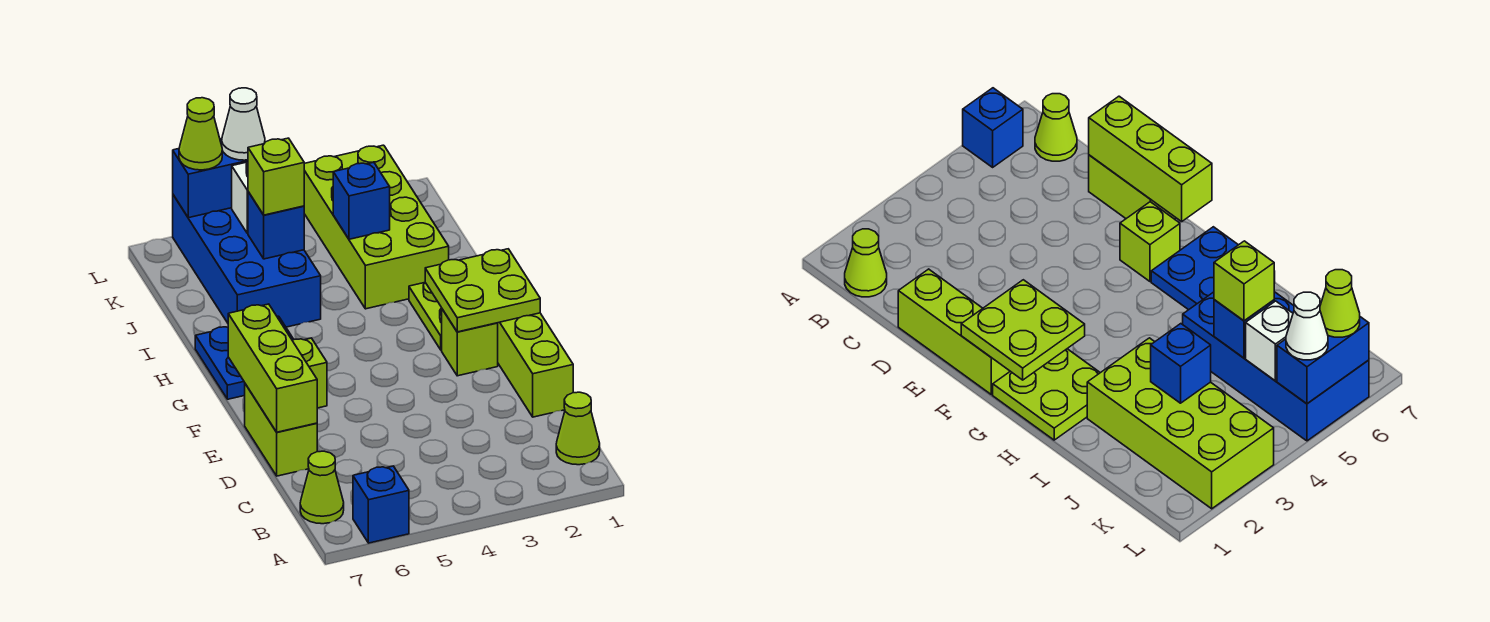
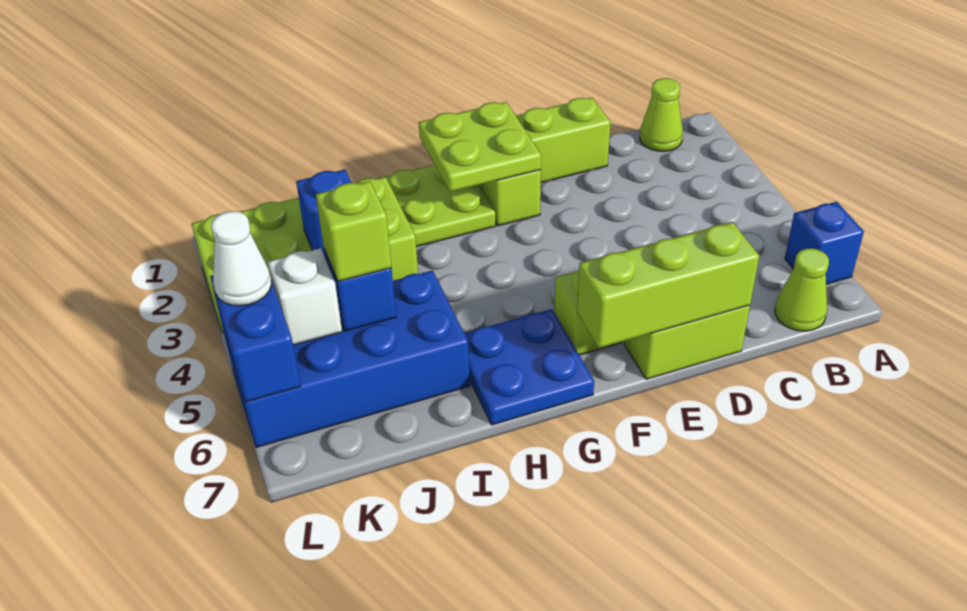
lime 1x1 cone [179,98,222,170] -> none

